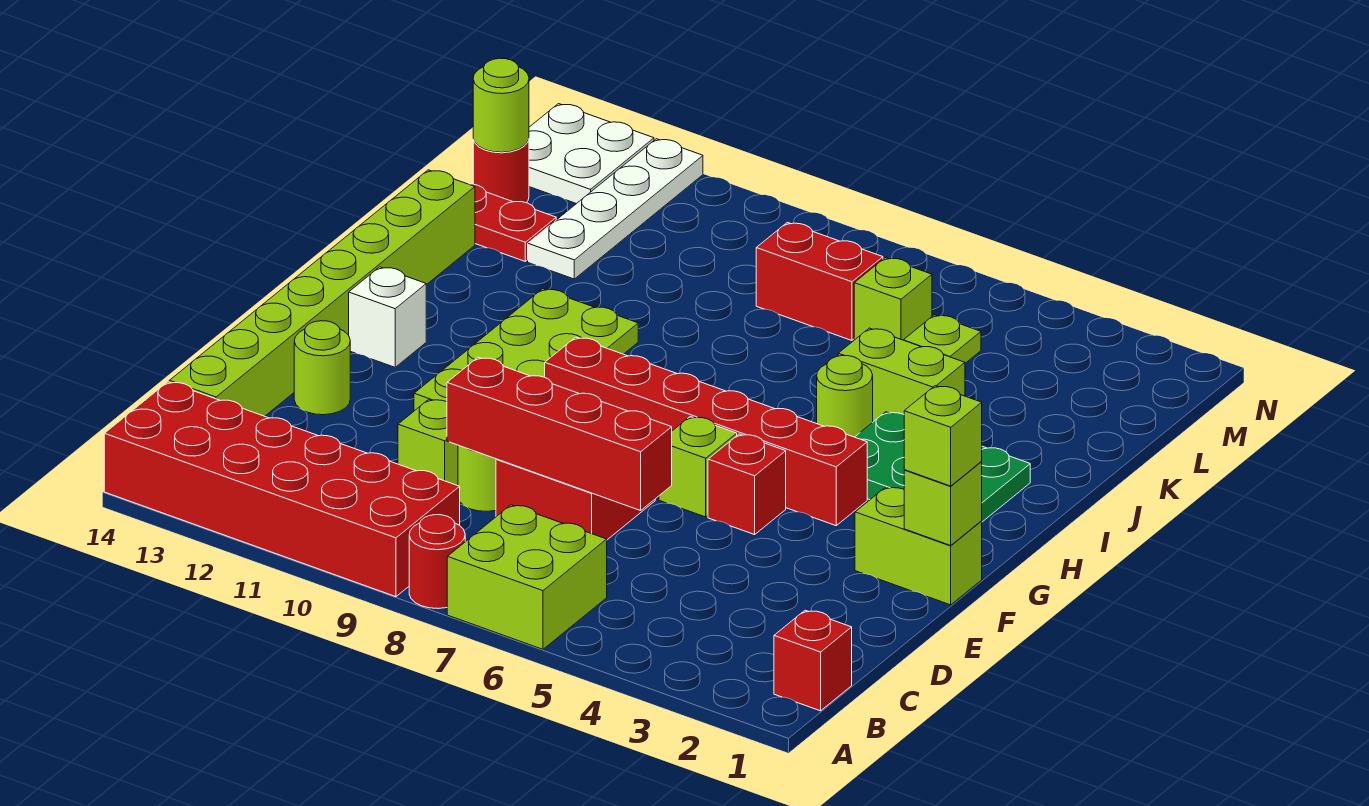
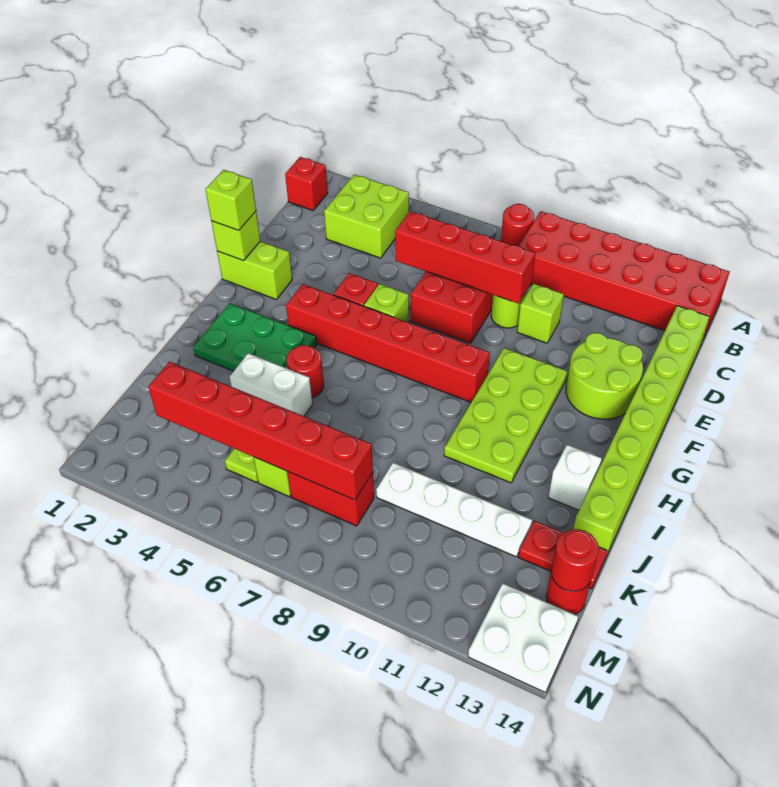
lime 2x2 brick [447,505,607,649] -> lime 2x2 brick moved to [324,174,409,258]
lime 1x1 round brick [294,321,350,415] -> lime 2x2 round brick [566,333,643,419]
white 1x1 brick [349,267,426,367] -> white 1x1 brick moved to [548,445,602,510]
lime 1x1 round brick [817,356,873,437] -> red 1x1 round brick [287,345,324,398]
lime 1x2 brick [838,328,965,422] -> white 1x2 brick [230,353,312,416]
white 1x4 plate [528,139,703,279] -> white 1x4 plate turned to [376,463,532,557]
none -> red 1x6 brick [148,362,373,500]
lime 1x1 round brick [473,58,529,152] -> red 1x1 round brick [551,529,599,591]

